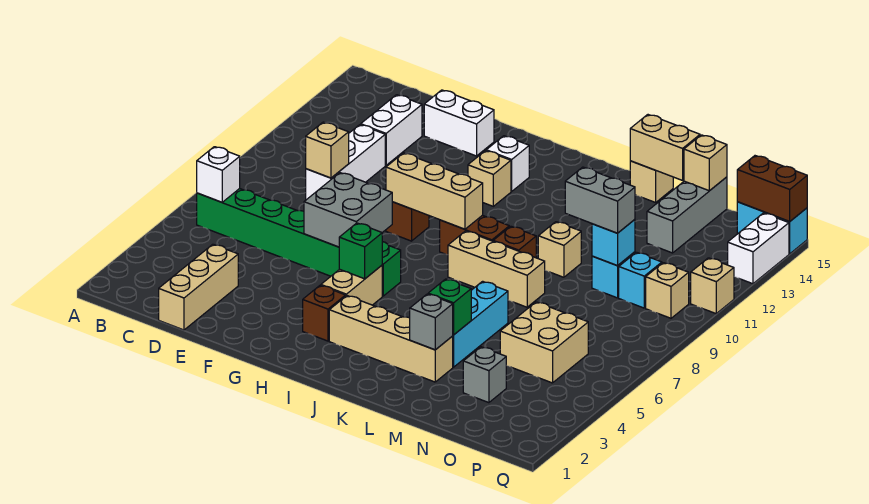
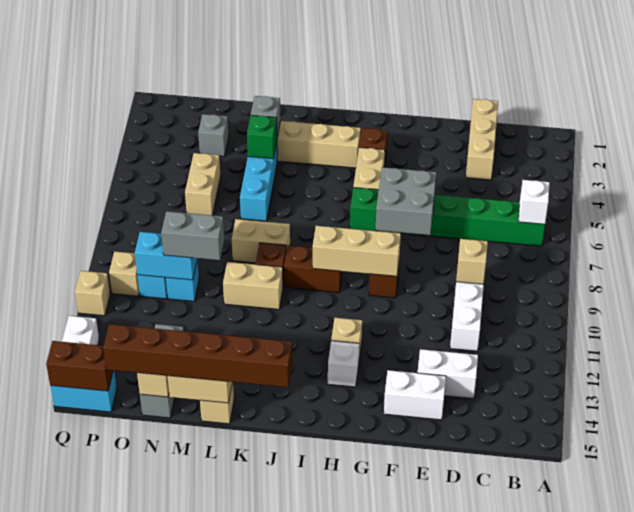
white 1x2 brick [361,95,422,165] -> white 1x2 brick turned to [418,349,478,398]
green 1x1 brick [339,223,382,279] -> none
tan 1x3 brick [448,231,545,307] -> tan 1x2 brick [232,219,290,263]
none -> brown 1x6 brick [103,324,292,387]
tan 1x1 brick [538,222,581,277] -> tan 1x2 brick [223,262,283,309]
tan 2x2 brick [500,302,588,383] -> tan 1x2 brick [185,153,221,215]
cyan 1x1 brick [592,220,635,266] -> cyan 1x2 brick [135,232,197,280]

